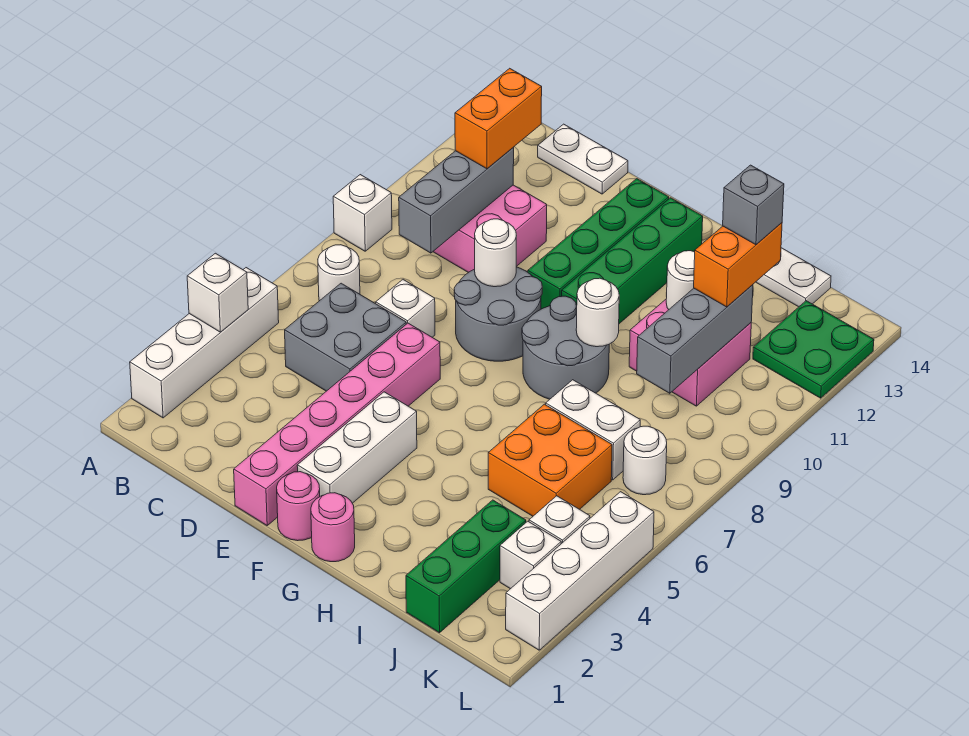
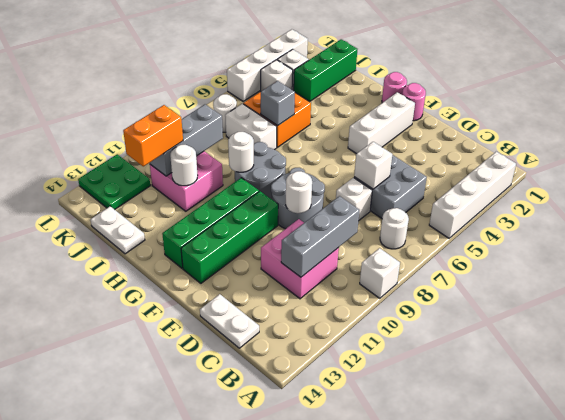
white 1x1 brick [187,253,248,332] -> white 1x1 brick moved to [354,142,392,189]
orange 1x2 brick [455,68,542,169] -> none
pink 1x6 brick [234,323,440,525] -> none
grey 1x1 brick [723,165,784,245] -> grey 1x1 brick moved to [261,81,295,126]

